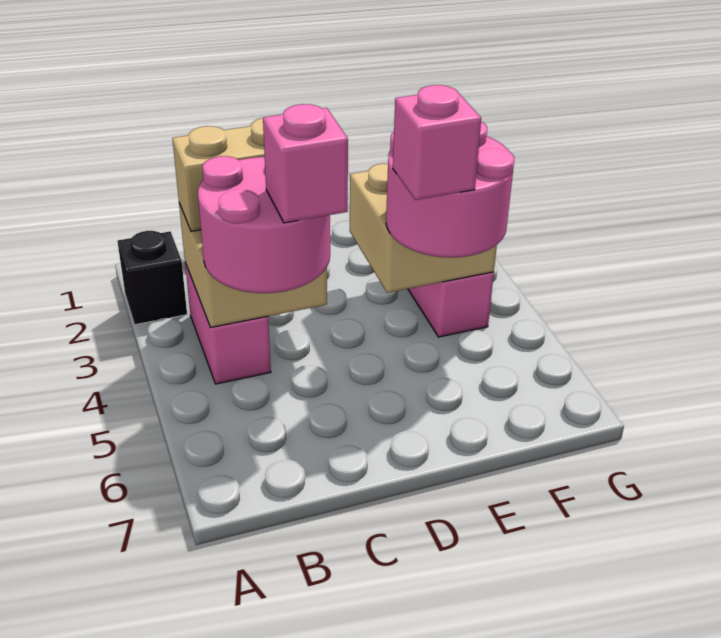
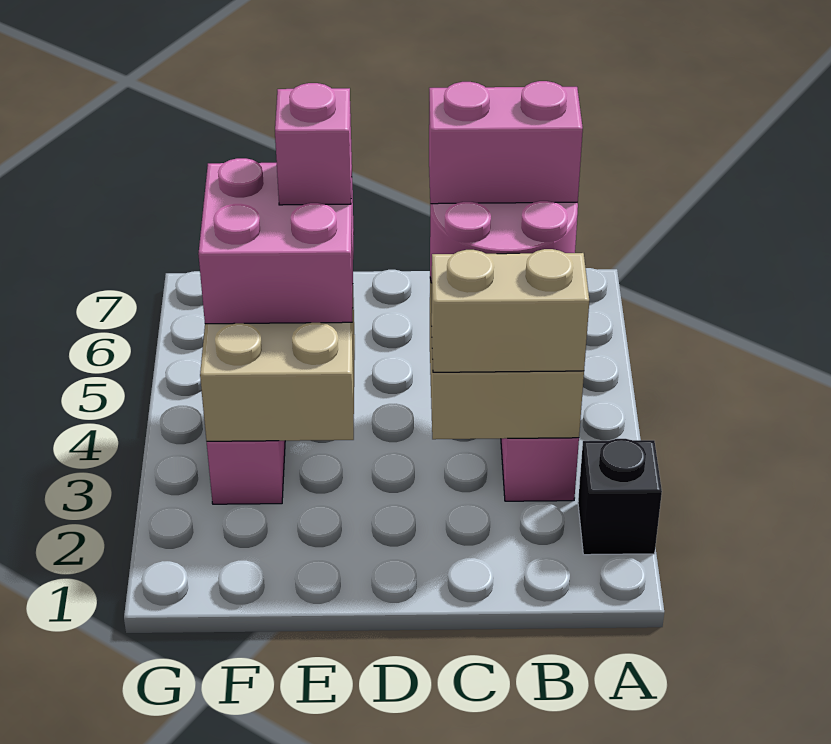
pink 1x1 brick [263,104,348,223] -> pink 1x2 brick [429,81,583,204]
pink 2x2 round brick [386,122,514,258] -> pink 2x2 brick [198,158,354,324]

